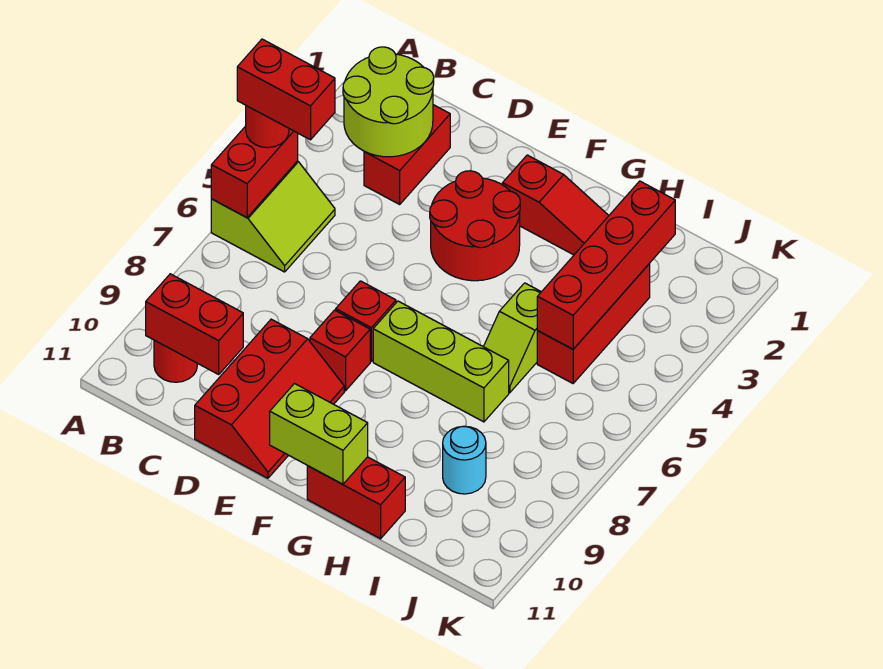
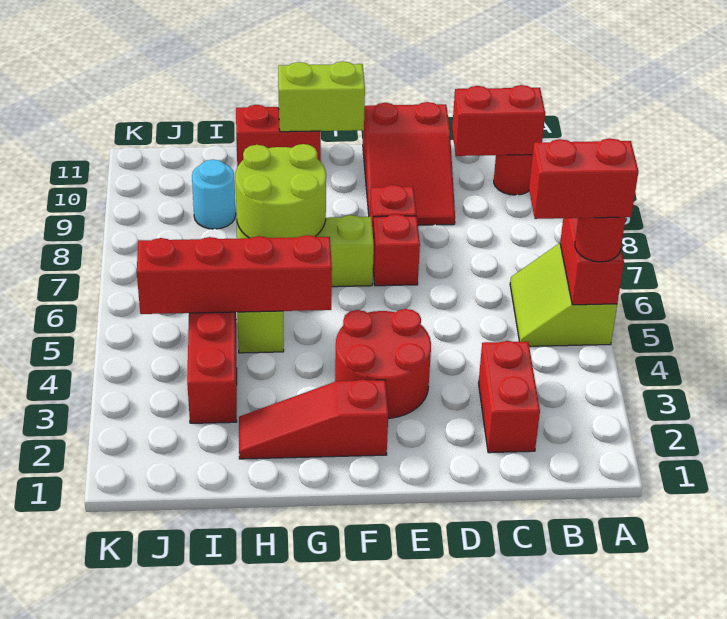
lime 2x2 round brick [343,47,434,157] -> lime 2x2 round brick moved to [235,144,326,238]
red 2x3 slope [195,319,344,478] -> red 2x3 slope turned to [363,102,455,225]
red 1x4 brick [537,181,675,349] -> red 1x4 brick turned to [137,235,332,314]

